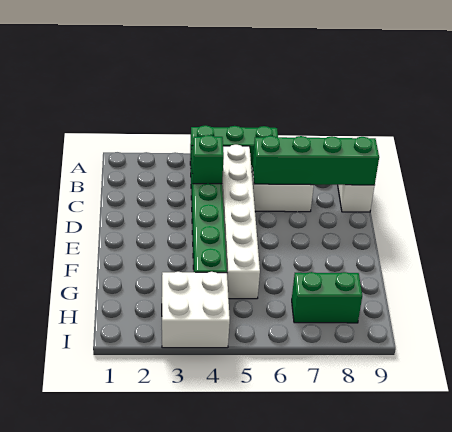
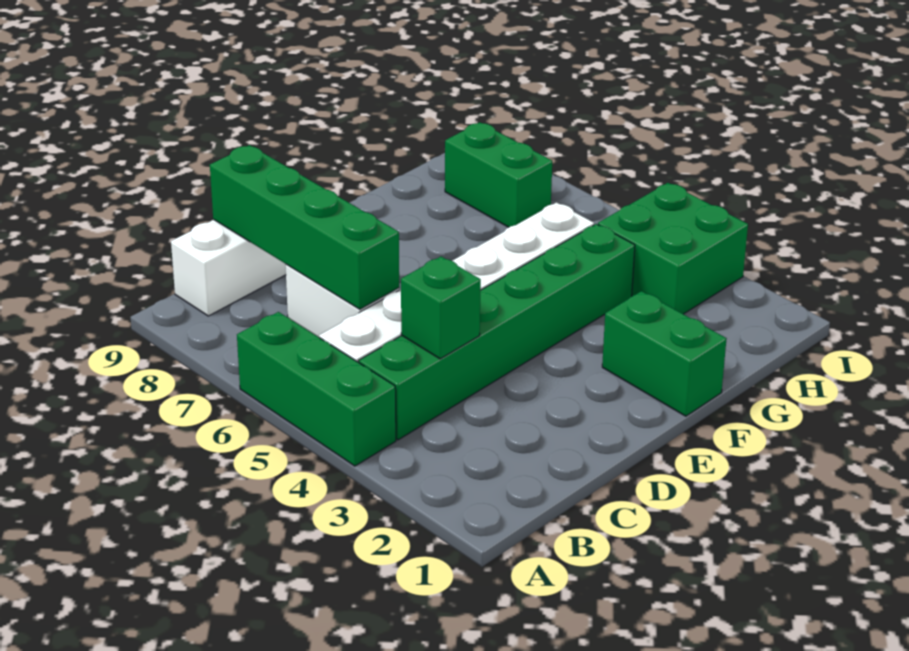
none -> green 1x2 brick [602,291,727,416]
white 2x2 brick [162,272,230,348] -> green 2x2 brick [598,183,748,314]

